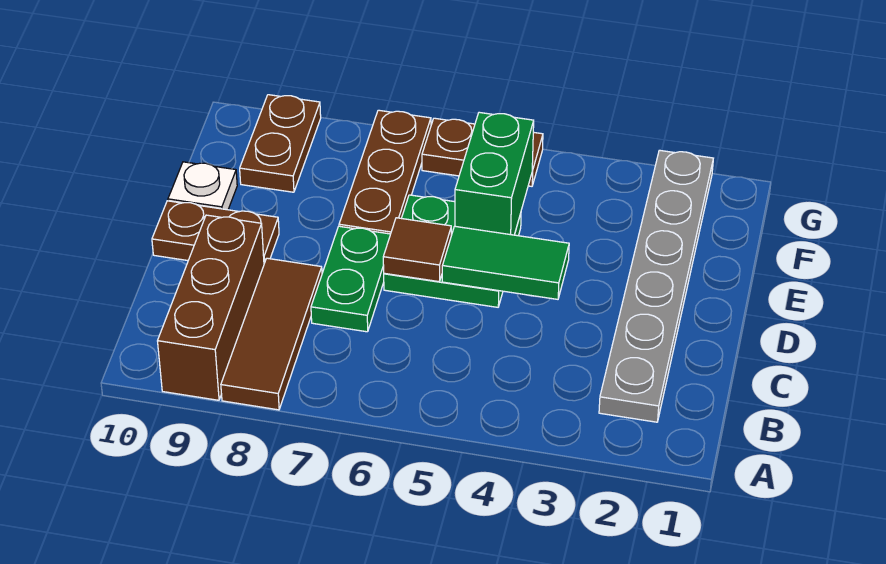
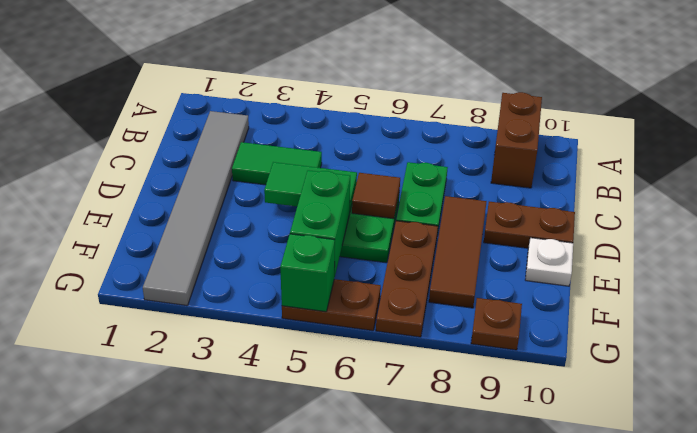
brown 1x3 tile [221,258,322,410] -> brown 1x3 tile moved to [429,196,487,308]
brown 1x3 brick [158,215,264,400] -> brown 1x2 brick [491,92,542,188]
grey 1x6 plate [599,150,713,422] -> grey 1x6 tile [143,111,249,306]
none -> green 1x2 tile [232,142,322,185]
brown 1x2 plate [240,95,321,192] -> brown 1x1 plate [471,298,522,350]
none -> green 1x1 brick [280,234,335,312]

